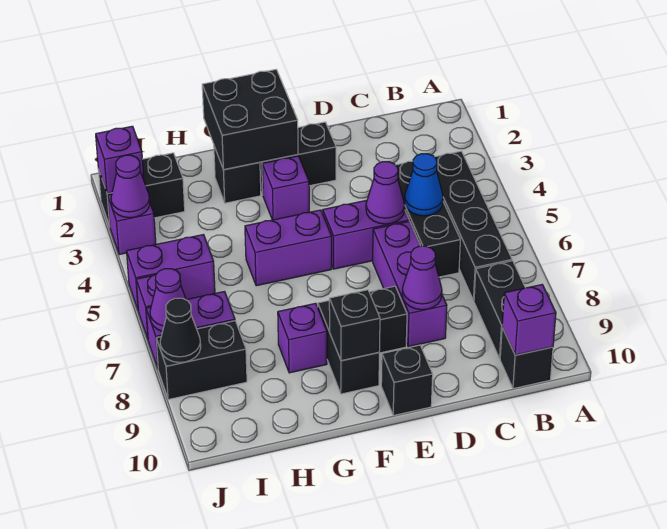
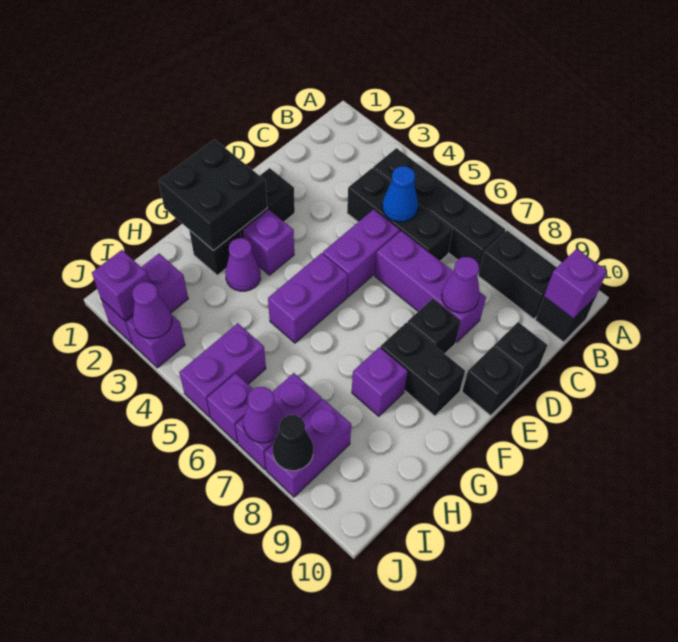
purple 1x1 cone [366,162,405,224] -> purple 1x1 cone moved to [225,238,261,291]
black 1x1 brick [329,290,380,361] -> black 1x1 brick moved to [494,322,547,390]
black 1x2 brick [98,153,185,226] -> purple 1x2 brick [101,254,188,344]
black 1x2 brick [156,321,247,400] -> purple 1x2 brick [264,399,351,497]

